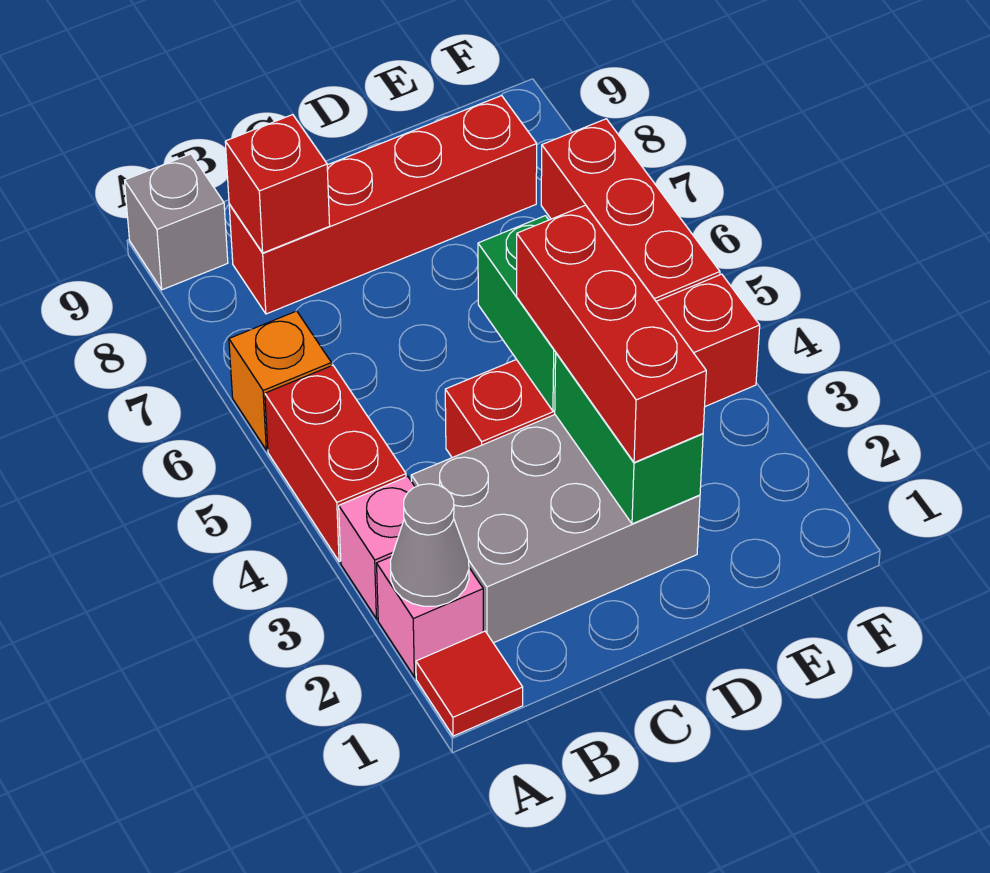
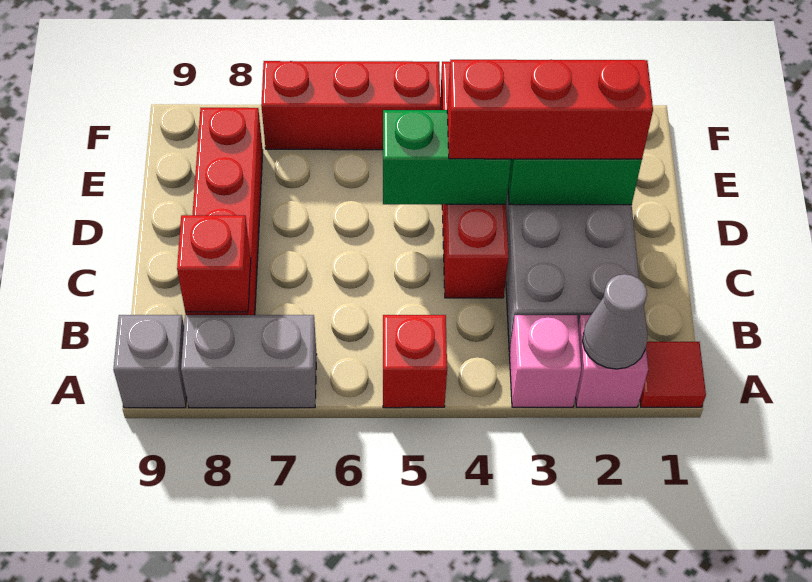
red 1x2 brick [265,365,406,562] -> red 1x1 brick [383,315,447,408]
orange 1x1 brick [229,311,332,450] -> none
none -> grey 1x2 brick [181,315,317,408]

